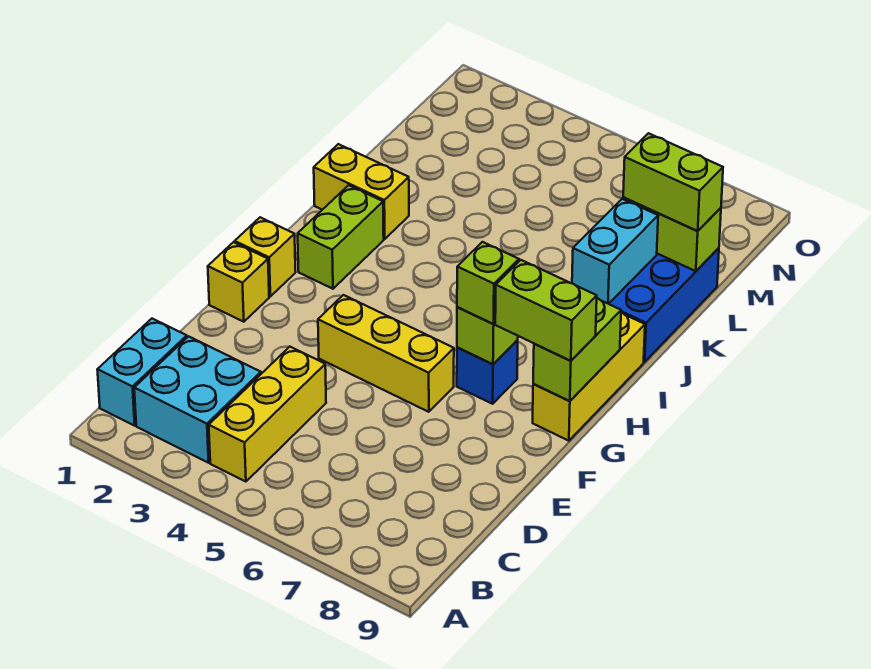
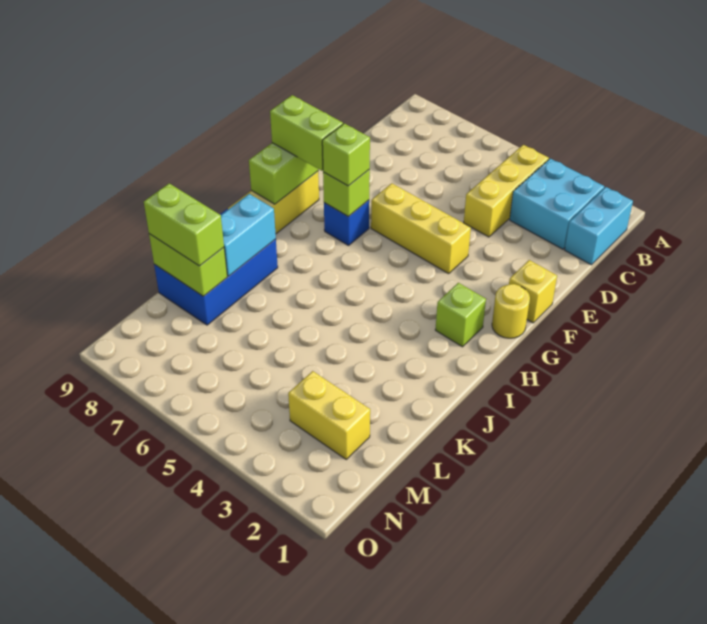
yellow 1x1 brick [235,217,296,296] -> yellow 1x1 round brick [492,284,530,338]
lime 1x2 brick [298,185,384,289] -> lime 1x1 brick [435,283,486,347]
yellow 1x2 brick [314,144,409,239] -> yellow 1x2 brick moved to [288,371,370,459]

